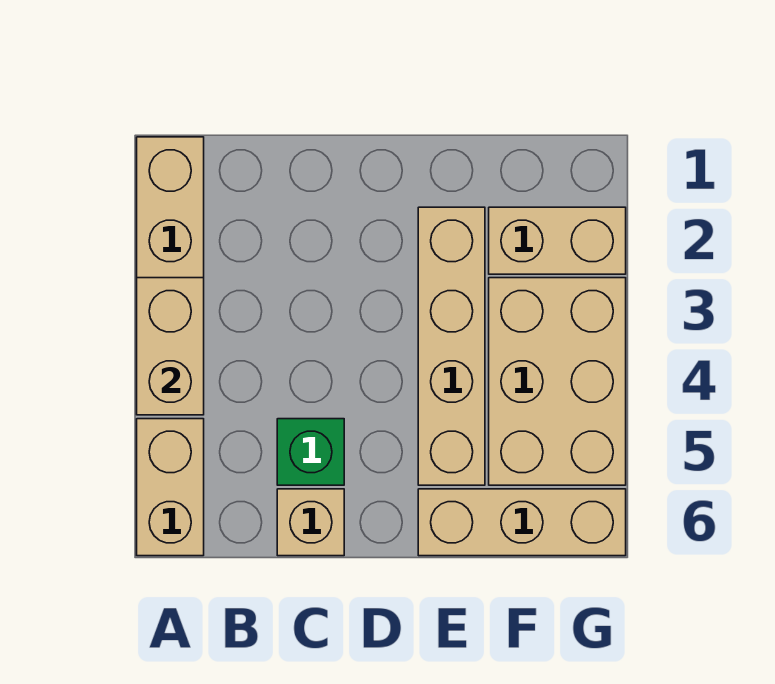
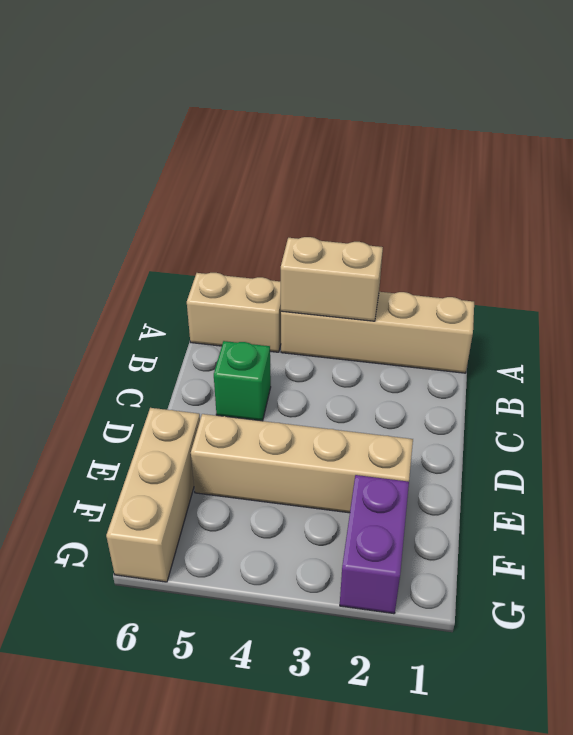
tan 1x1 brick [277,489,344,556] -> none
tan 1x2 brick [489,207,626,274] -> purple 1x2 brick [340,475,409,614]
tan 2x3 brick [489,278,626,485] -> none

